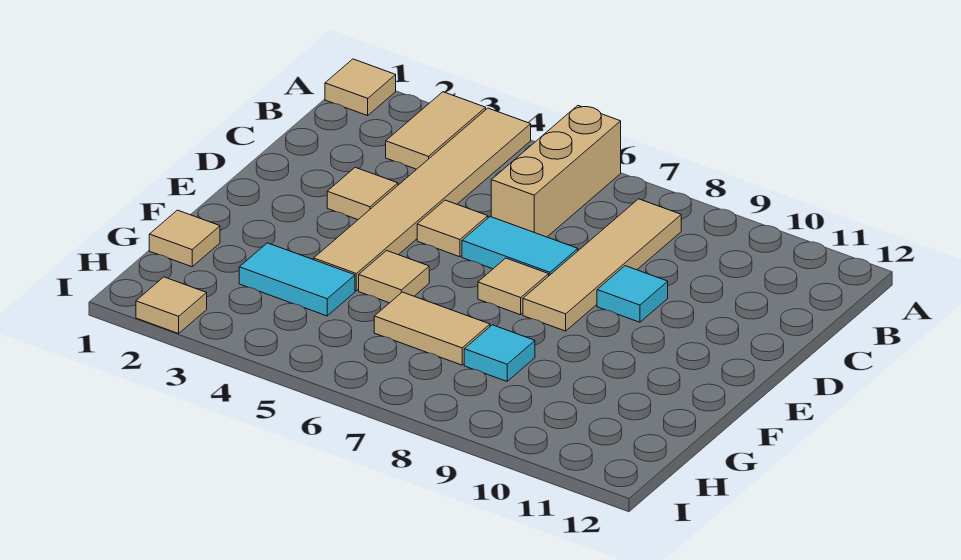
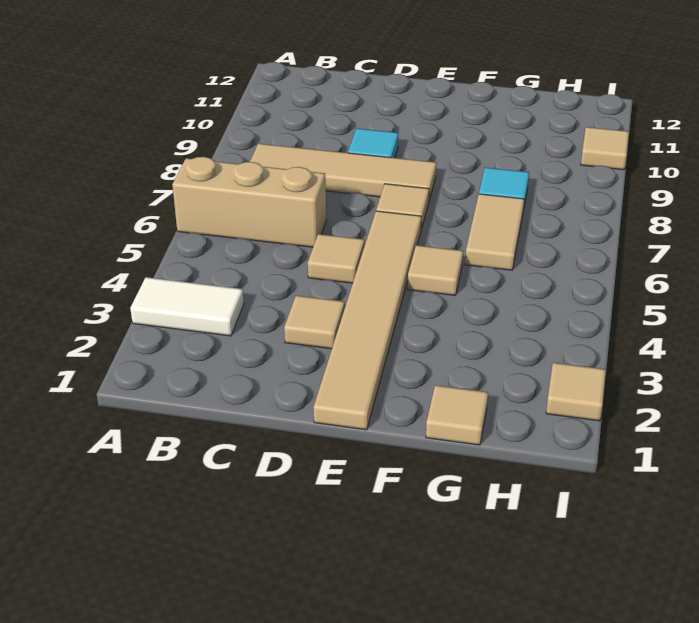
tan 1x1 tile [325,59,396,116] -> tan 1x1 tile moved to [581,127,629,170]
tan 1x2 tile [386,92,486,169] -> white 1x2 tile [130,277,244,336]
tan 1x6 tile [314,108,531,291] -> tan 1x6 tile turned to [314,211,421,430]
cyan 1x2 tile [462,217,578,275] -> none
cyan 1x2 tile [239,243,355,316] -> none

